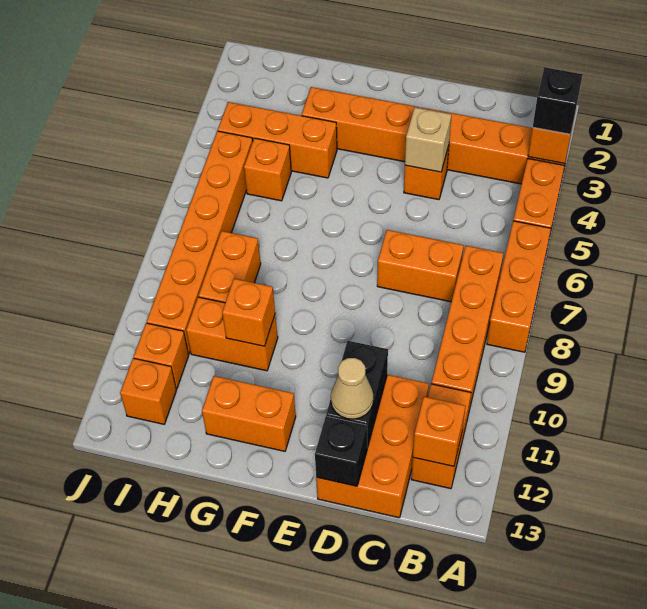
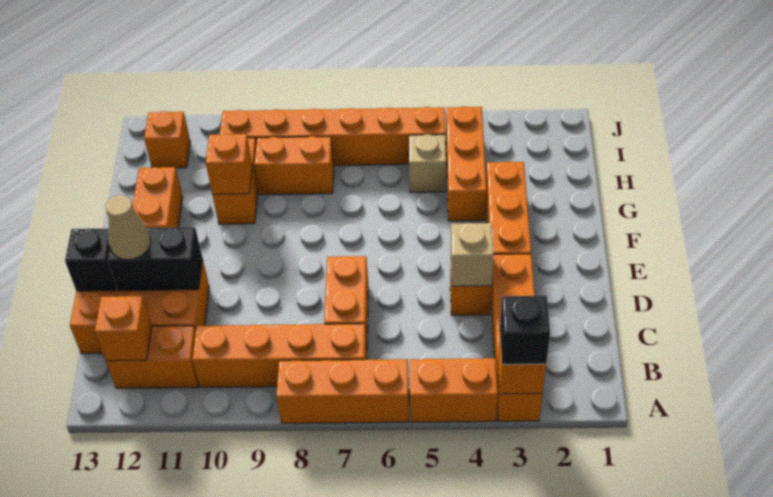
orange 1x1 brick [244,138,291,201] -> tan 1x1 brick [409,134,446,192]
orange 1x1 brick [134,323,189,389] -> none

